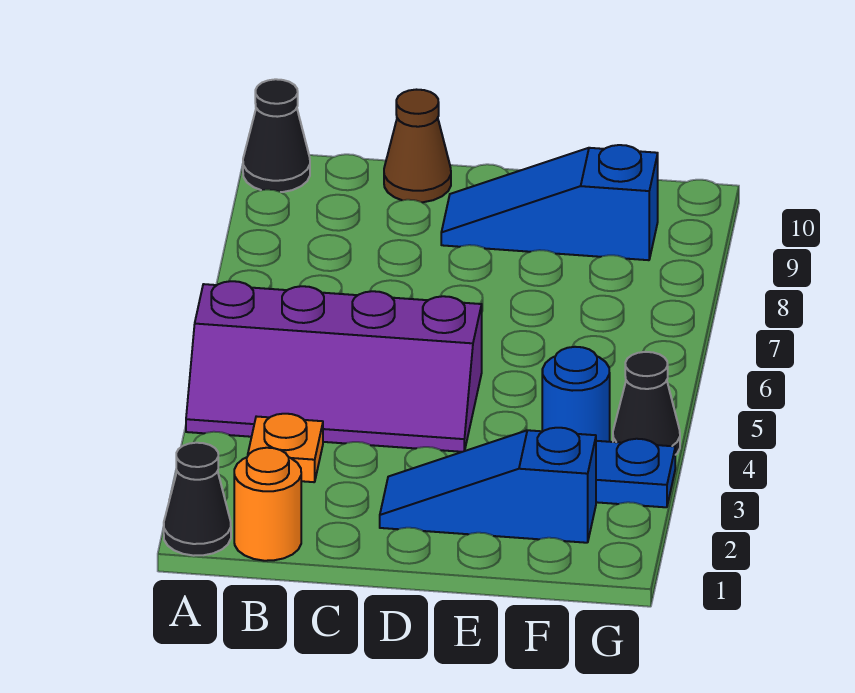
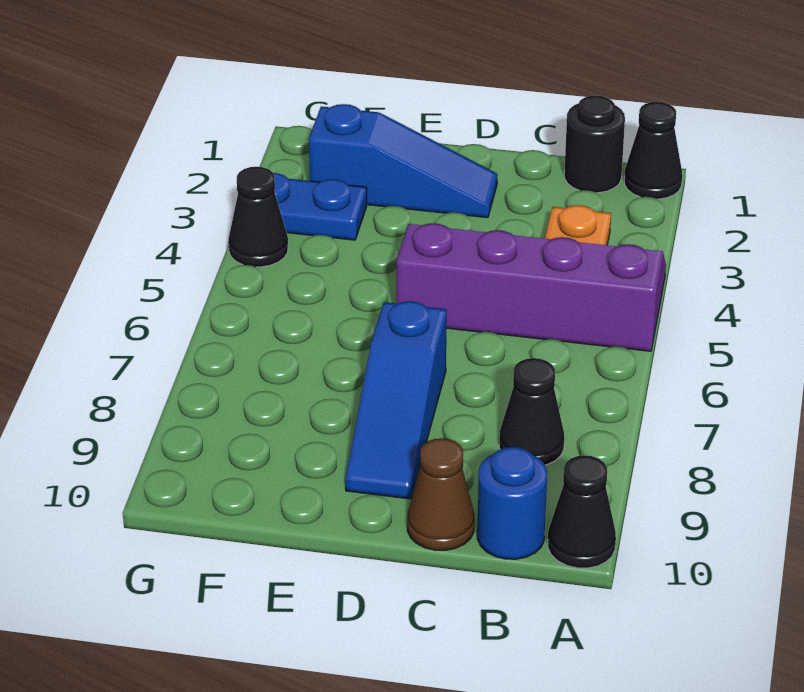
orange 1x1 round brick [234,448,301,561] -> black 1x1 round brick [564,95,625,193]
none -> black 1x1 cone [499,358,564,465]
blue 1x3 slope [441,145,658,260] -> blue 1x3 slope turned to [345,301,447,499]
blue 1x1 round brick [542,347,610,442] -> blue 1x1 round brick moved to [477,447,547,559]

